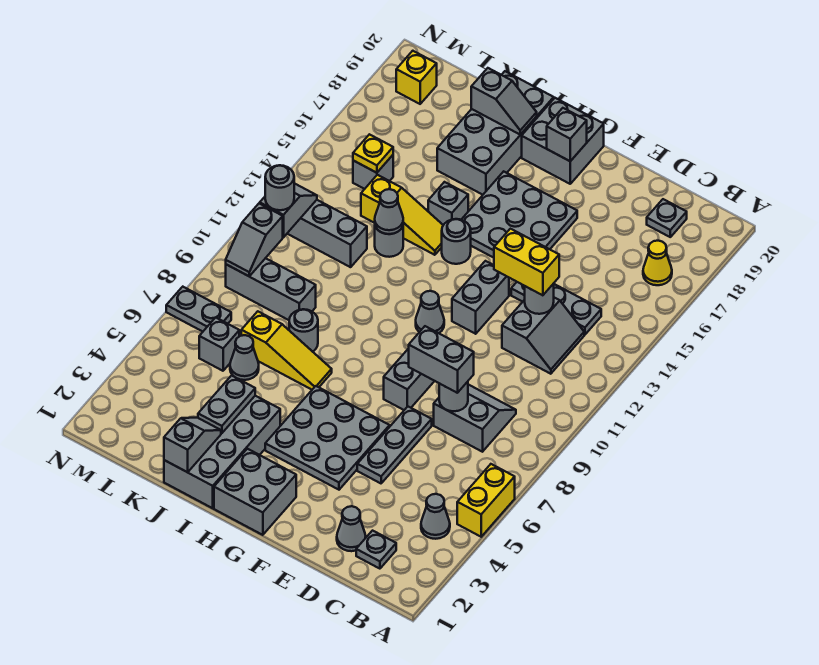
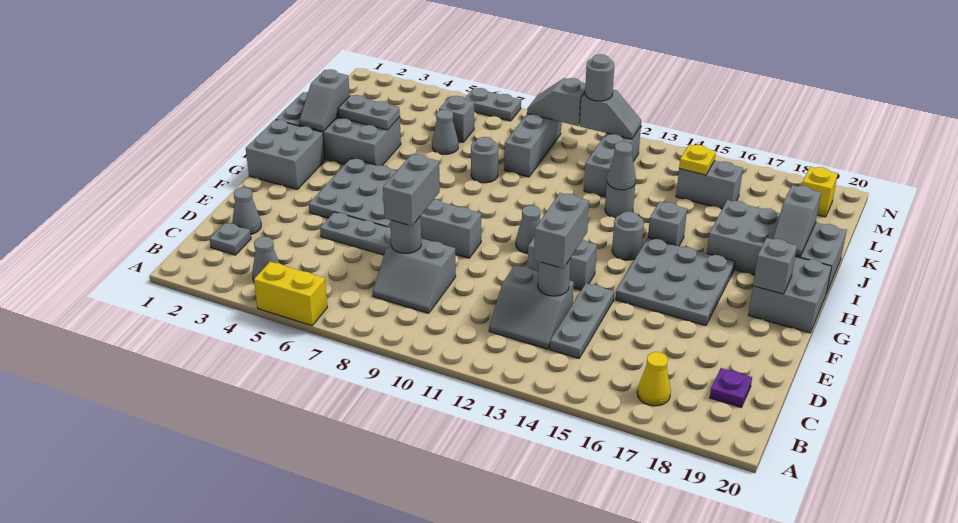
grey 2x2 slope [434,384,516,452] -> grey 2x2 slope turned to [373,238,456,313]
grey 1x1 plate [647,199,687,237] -> purple 1x1 plate [710,368,752,407]
yellow 1x2 brick [494,229,559,295] -> grey 1x2 brick [534,193,589,268]
yellow 1x3 slope [241,311,332,390] -> none
yellow 1x3 slope [361,175,443,255] -> none
grey 1x2 slope [164,418,221,472] -> grey 1x2 slope turned to [299,69,350,131]
grey 1x1 brick [353,155,393,189] -> grey 1x2 brick [676,161,743,209]
grey 1x2 plate [166,287,231,332] -> grey 1x2 plate turned to [464,88,521,121]

